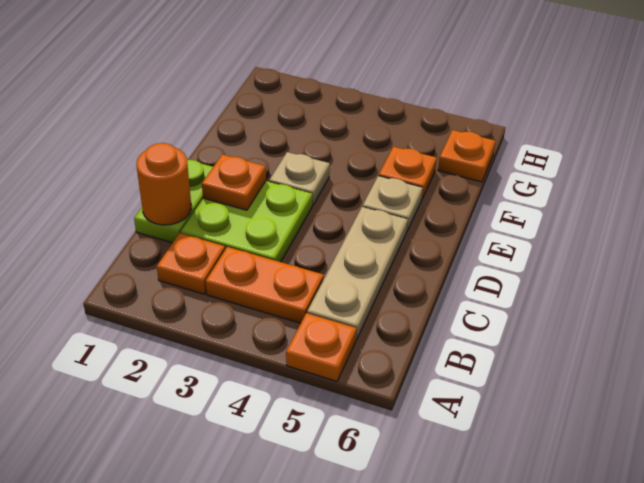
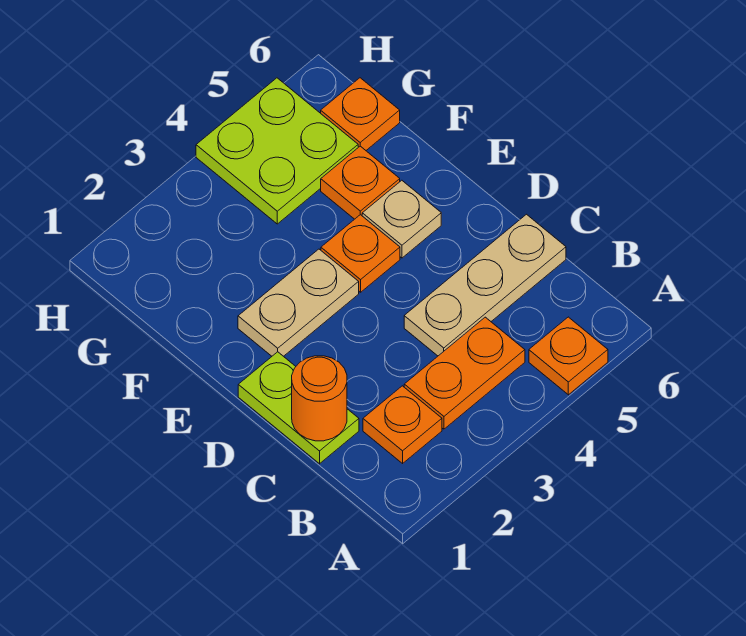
tan 1x3 plate [307,207,408,340] -> tan 1x3 plate turned to [404,214,566,356]
lime 2x2 plate [181,181,312,262] -> lime 2x2 plate moved to [196,78,358,224]
orange 1x1 plate [202,154,266,210] -> orange 1x1 plate moved to [321,215,400,292]
tan 1x1 plate [269,152,330,206] -> tan 1x2 plate [238,249,359,356]

